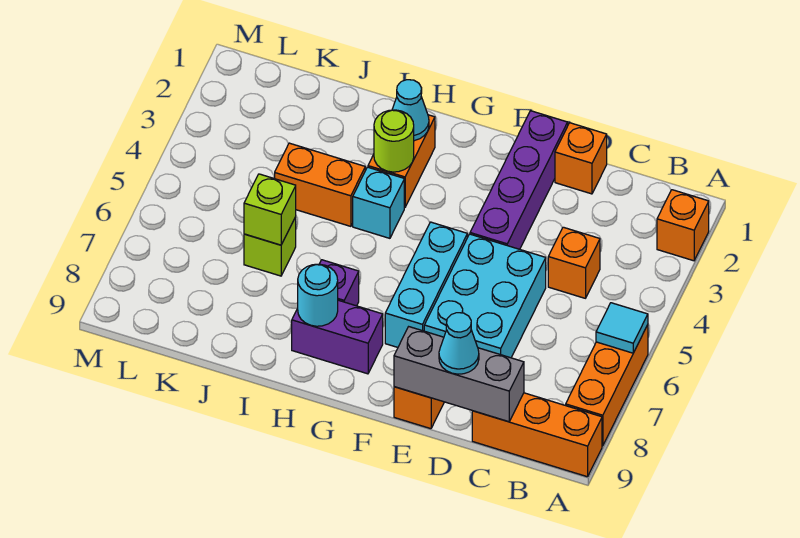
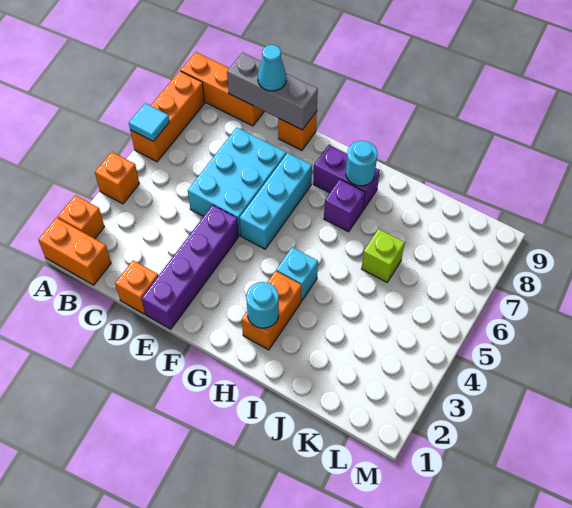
orange 1x1 brick [548,227,600,298] -> orange 1x1 brick moved to [95,152,139,204]
cyan 1x1 cone [392,80,429,141] -> cyan 1x1 round brick [246,282,279,328]
lime 1x1 round brick [374,110,414,172] -> none
orange 1x2 brick [275,143,365,226] -> orange 1x2 brick moved to [38,218,111,285]
lime 1x1 brick [244,174,296,245] -> none

